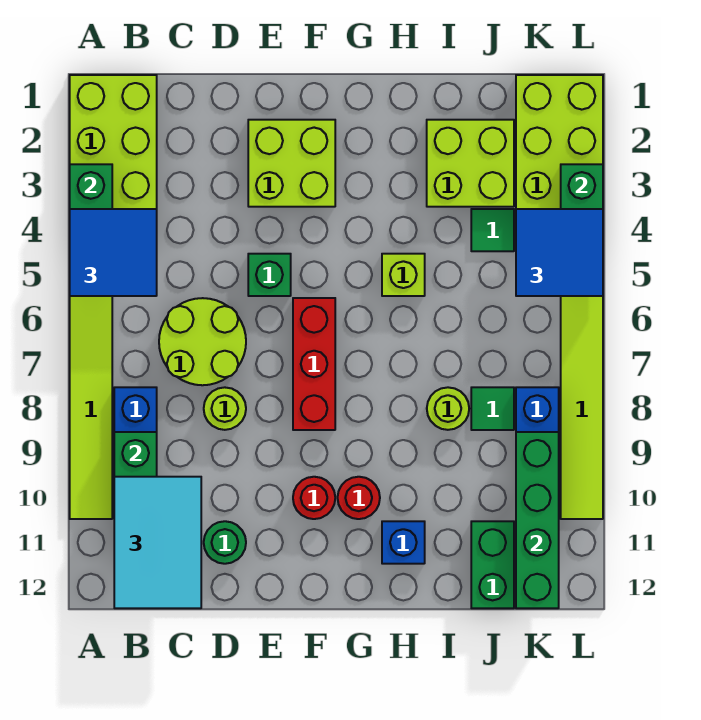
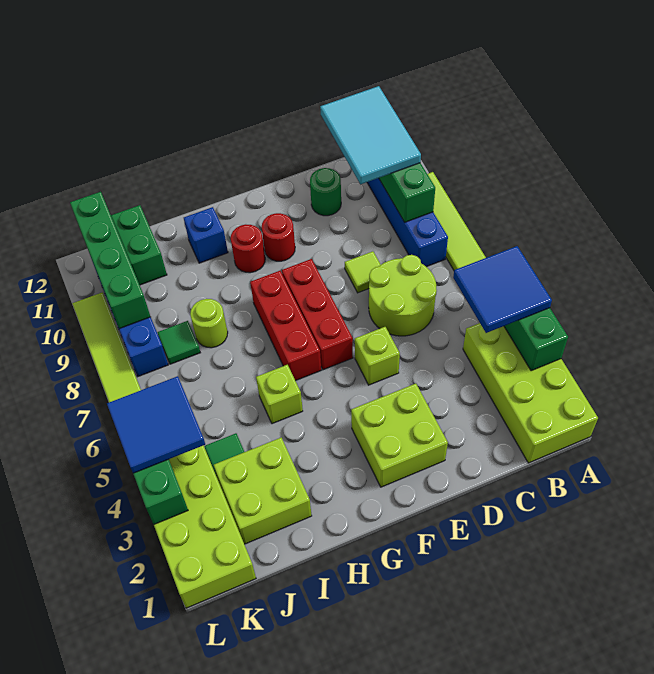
lime 1x1 round brick [204,387,246,430] -> lime 1x1 tile [345,251,381,293]
green 1x1 brick [248,254,291,296] -> lime 1x1 brick [355,327,400,385]
none -> red 1x3 brick [250,271,321,381]

